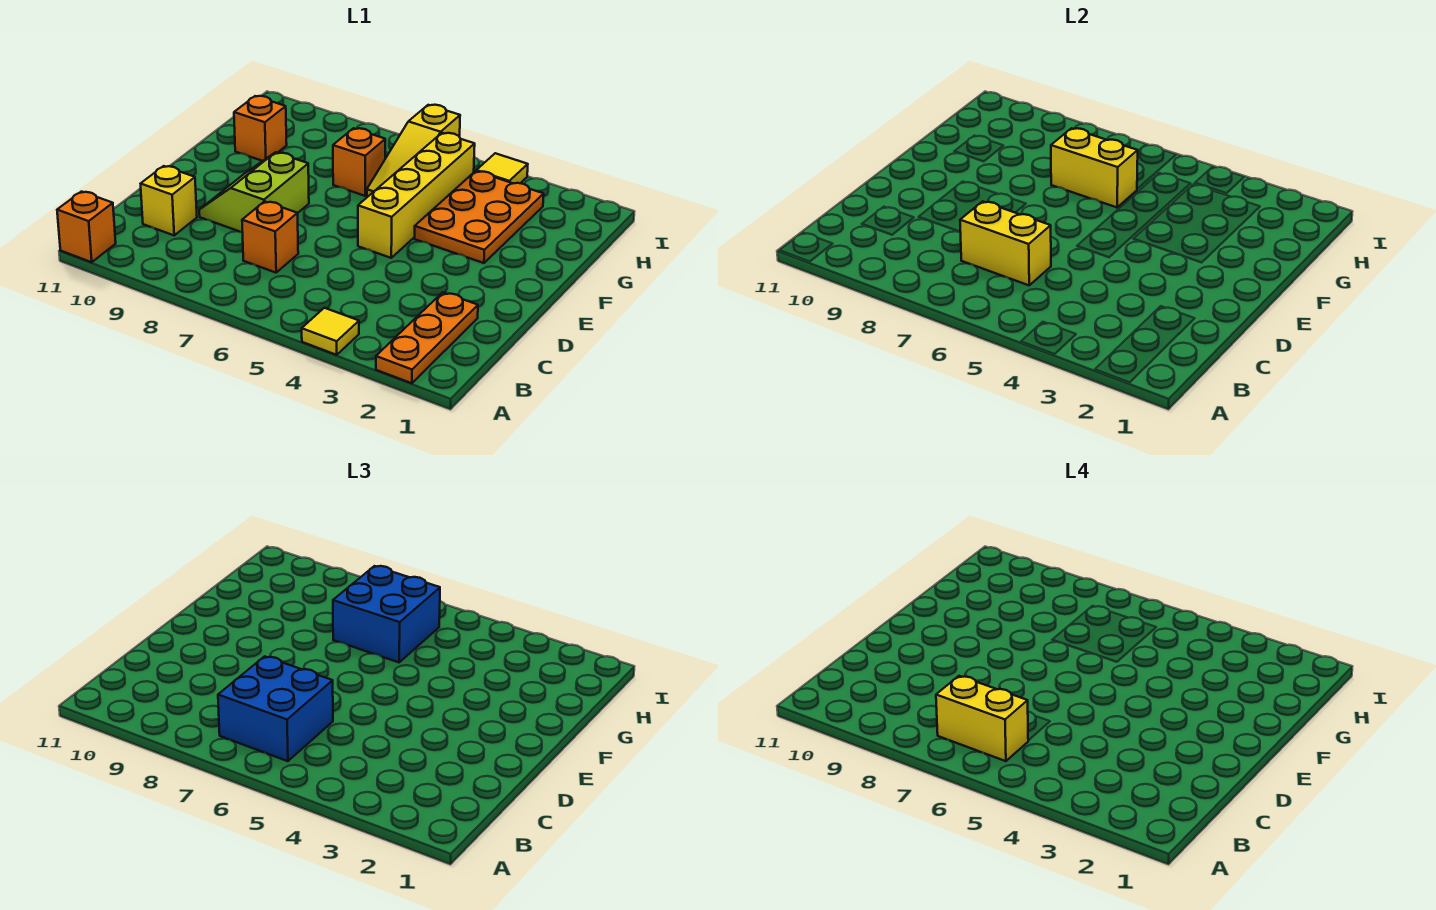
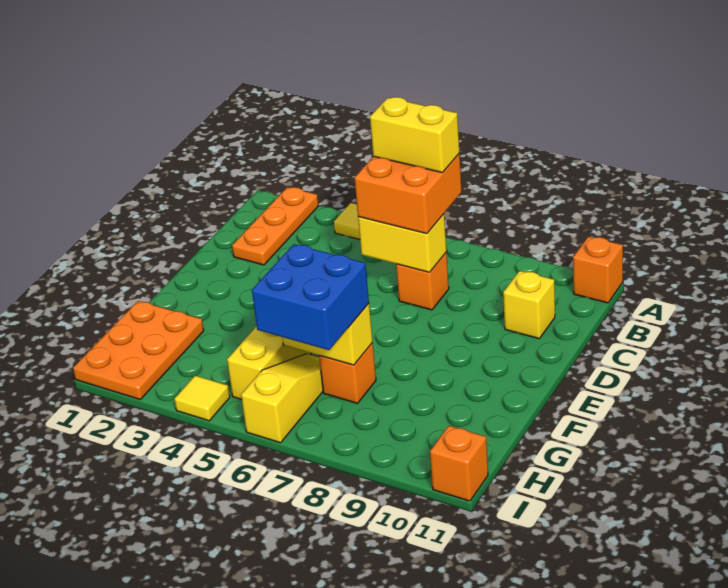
blue 2x2 brick [218,656,333,761] -> orange 2x2 brick [354,154,462,234]
lime 2x2 slope [199,152,309,232] -> none
orange 2x3 plate [415,171,544,263] -> orange 2x3 plate moved to [73,301,204,399]
orange 1x1 brick [234,96,287,161] -> orange 1x1 brick moved to [430,426,488,501]

